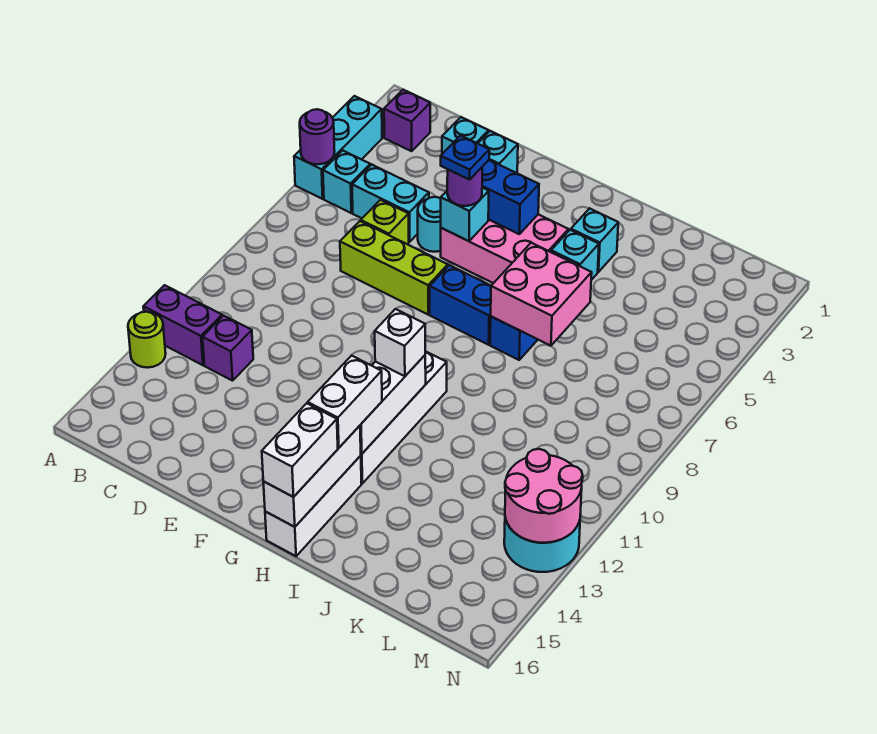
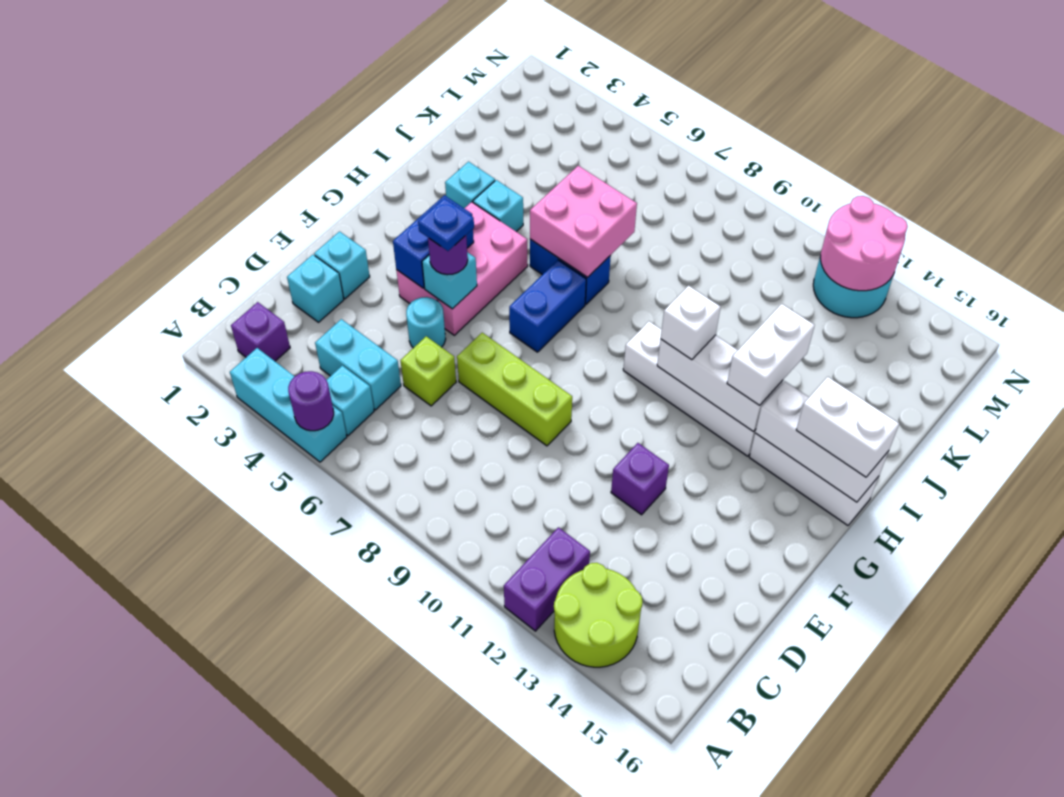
lime 1x1 round brick [128,312,166,368] -> lime 2x2 round brick [554,563,643,667]
cyan 1x2 brick [352,165,429,242] -> cyan 1x2 brick turned to [315,319,401,410]
purple 1x1 brick [202,315,253,381] -> purple 1x1 brick moved to [611,443,669,515]
lime 1x3 brick [340,221,448,314] -> lime 1x3 brick turned to [457,333,572,446]
white 1x2 brick [308,355,382,448] -> white 1x2 brick turned to [727,304,815,405]

